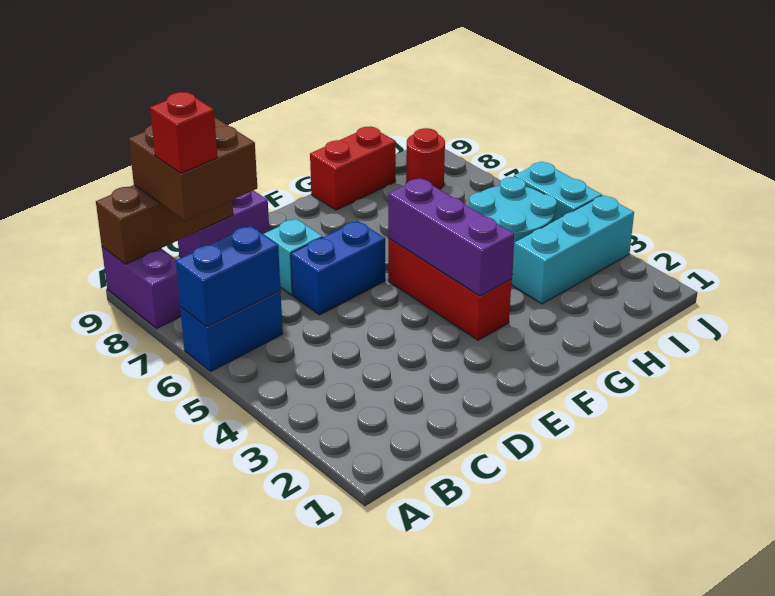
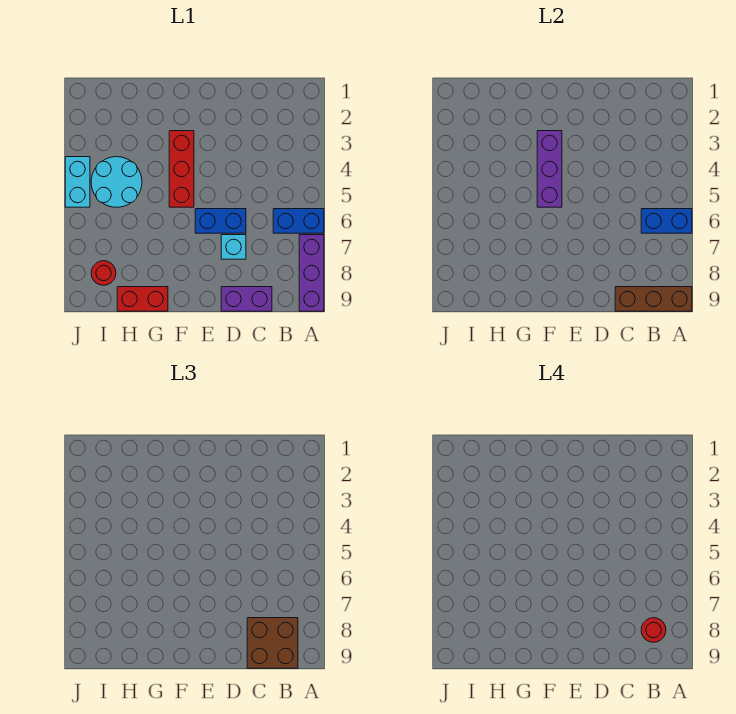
purple 1x2 brick [102,247,181,328] -> purple 1x3 brick [299,235,324,311]
red 1x1 brick [150,92,218,173] -> red 1x1 round brick [641,618,666,642]
cyan 1x3 brick [512,195,634,304] -> none

